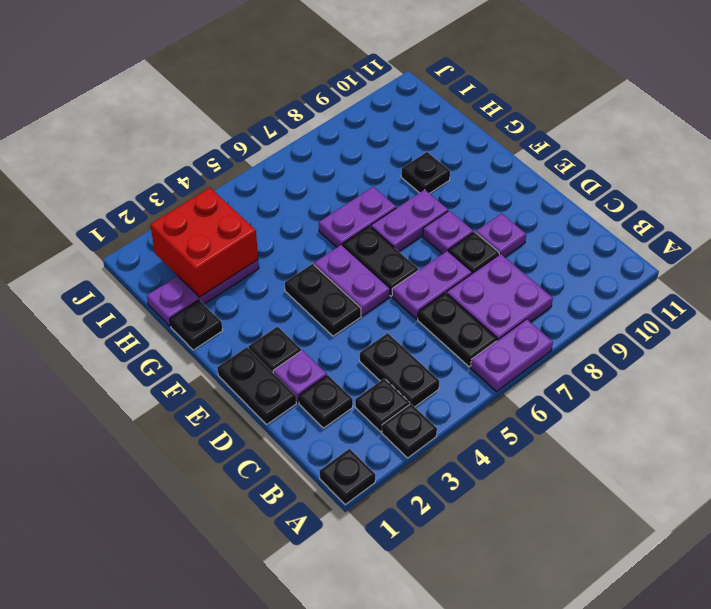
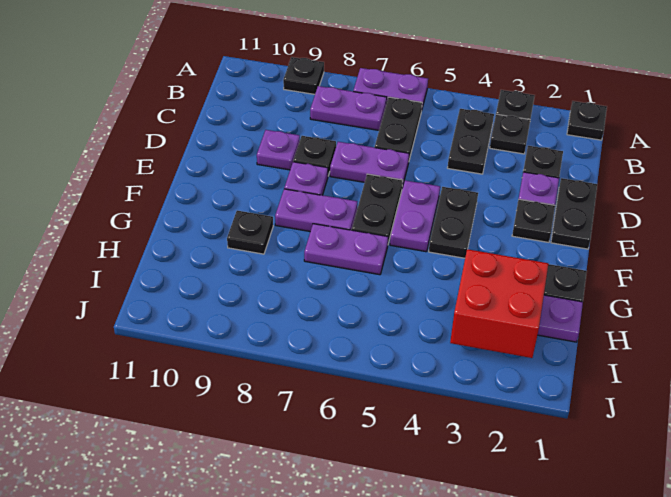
none -> black 1x1 plate [283,57,324,94]
purple 2x2 plate [447,254,553,340] -> purple 1x2 plate [310,86,387,130]

